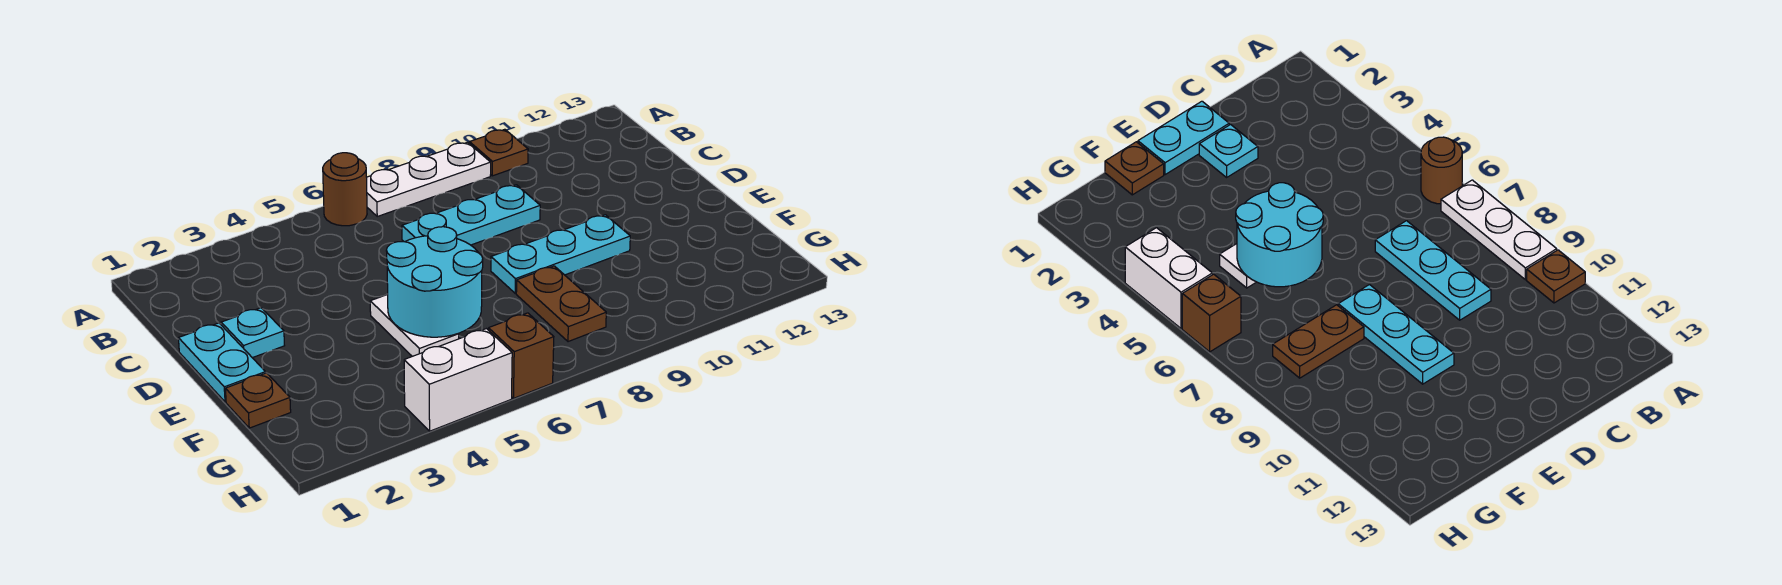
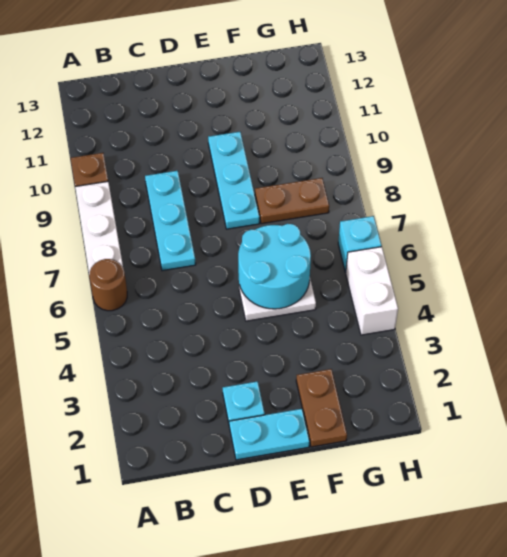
brown 1x1 plate [225,373,291,428] -> brown 1x2 plate [296,369,347,447]
brown 1x1 brick [489,313,554,398] -> cyan 1x1 brick [338,216,382,273]

